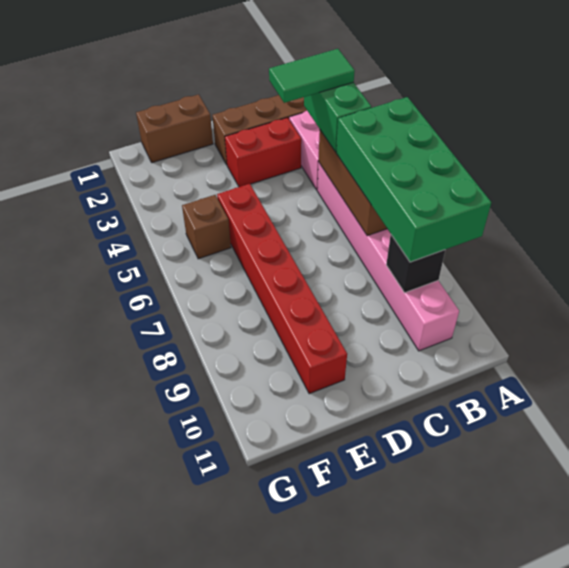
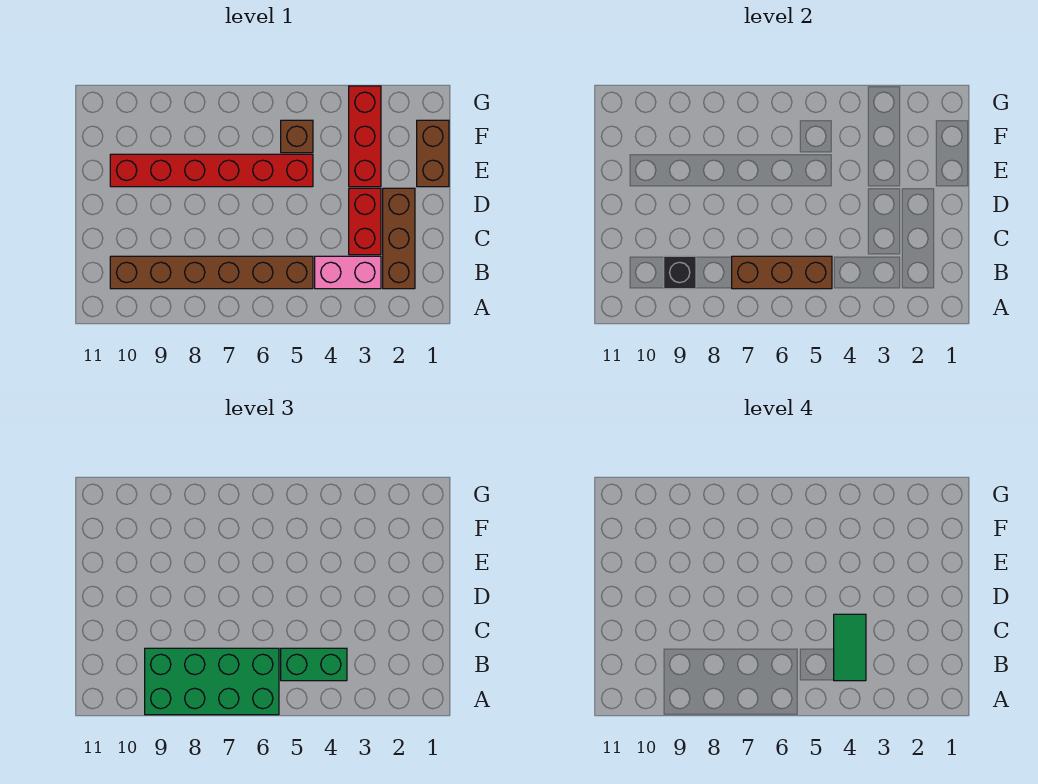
pink 1x6 brick [317,162,459,351] -> brown 1x6 brick [110,256,313,289]
none -> red 1x3 brick [349,86,381,187]

